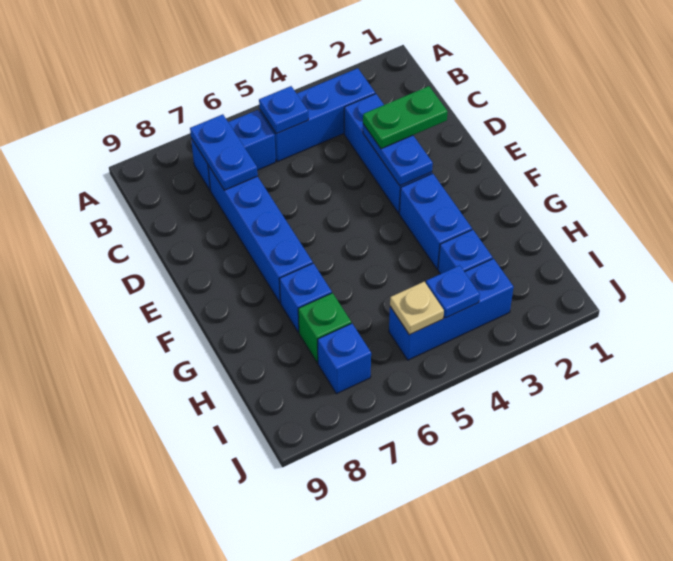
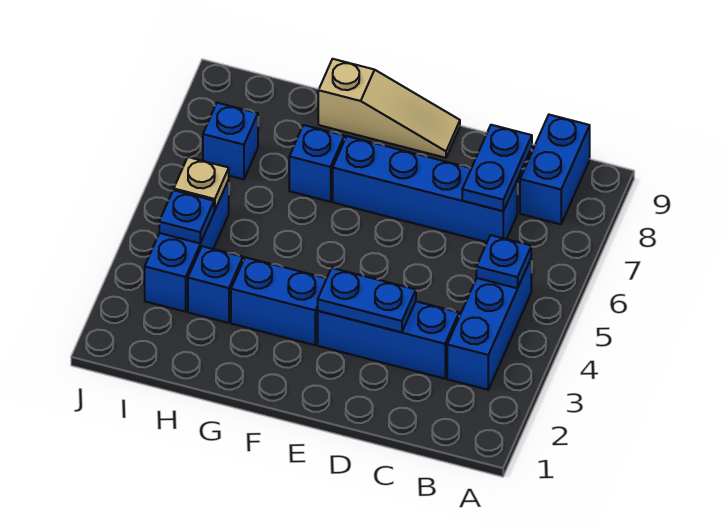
blue 1x2 brick [191,110,276,190] -> blue 1x2 brick moved to [520,115,590,224]
blue 1x2 plate [190,114,258,190] -> blue 1x2 plate turned to [462,125,532,211]
green 1x2 plate [363,86,448,149] -> none
none -> tan 1x3 slope [318,59,460,158]
green 1x1 brick [298,293,351,363] -> none

